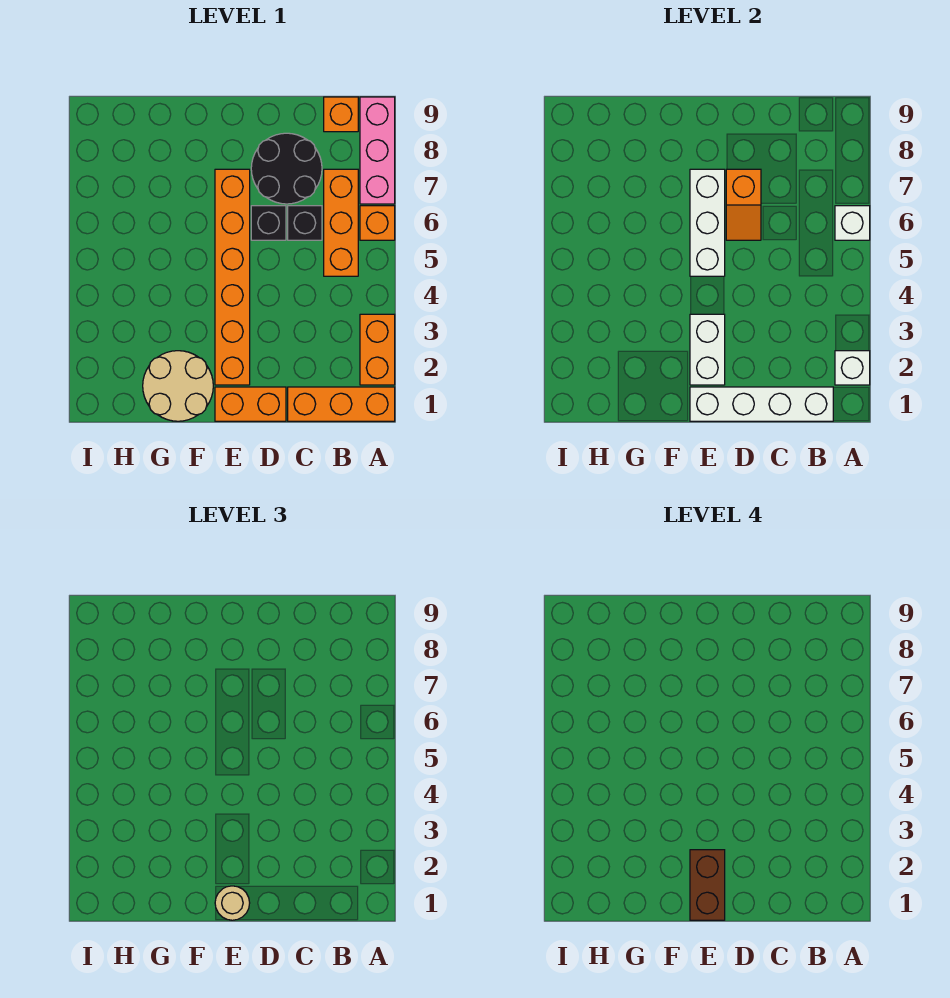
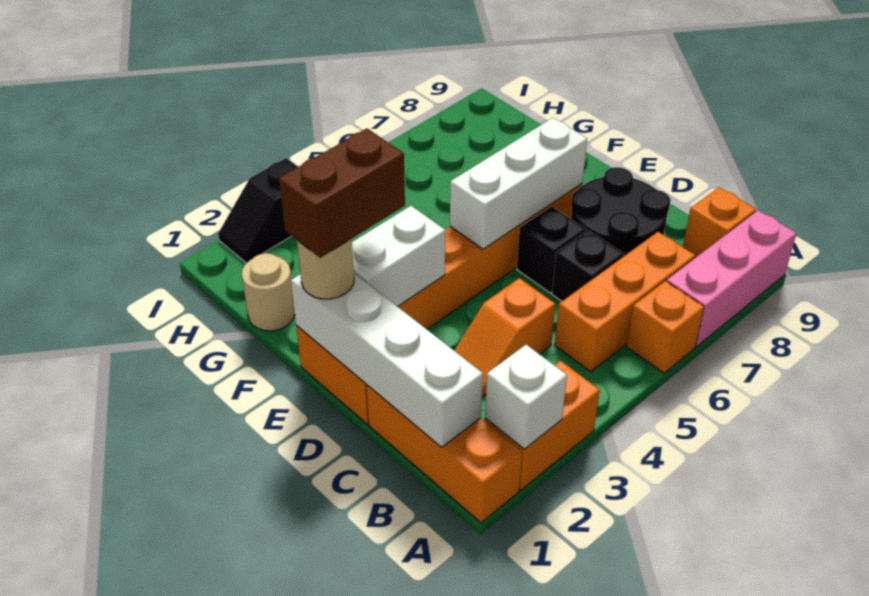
white 1x1 brick [835,206,870,240] -> none
orange 1x2 slope [726,169,761,240] -> orange 1x2 slope moved to [454,278,555,397]
tan 2x2 round brick [143,351,213,421] -> tan 1x1 round brick [242,253,295,331]
none -> black 1x2 slope [218,158,298,263]

